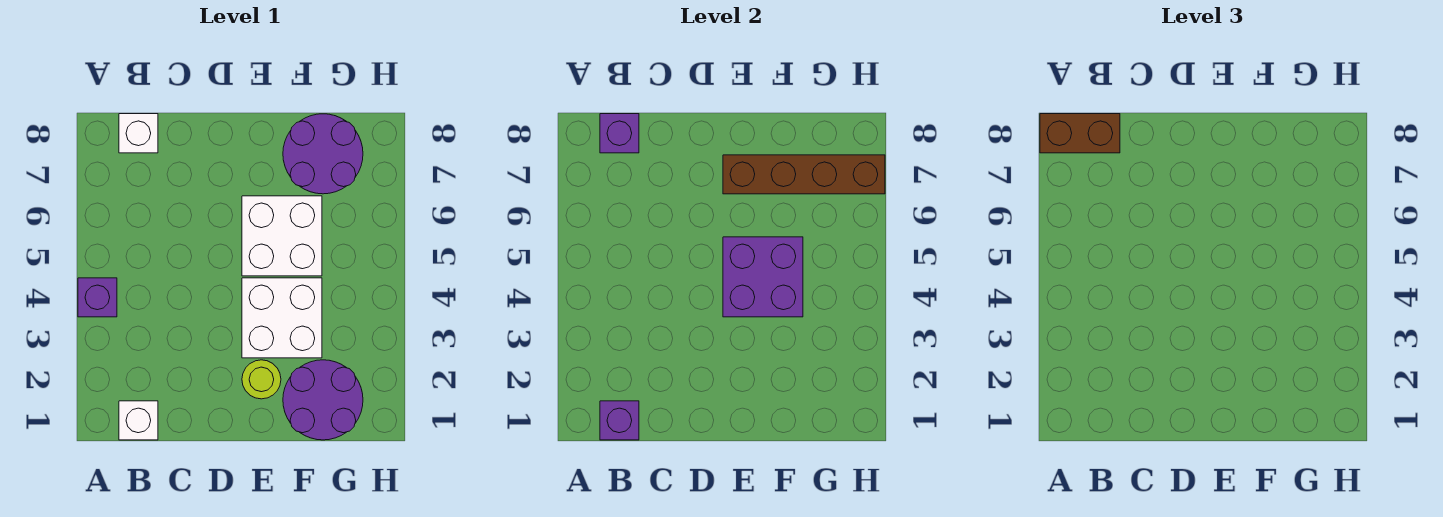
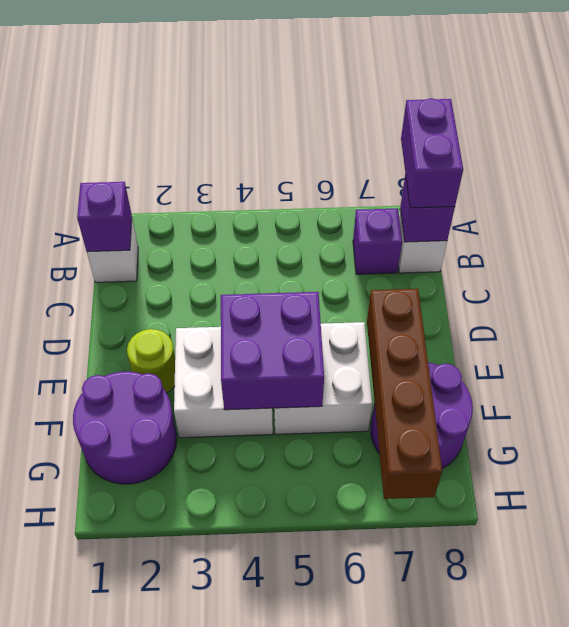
purple 1x1 brick [78,278,117,317] -> purple 1x1 brick moved to [353,208,402,274]
brown 1x2 brick [1040,114,1120,153] -> purple 1x2 brick [401,98,463,208]

